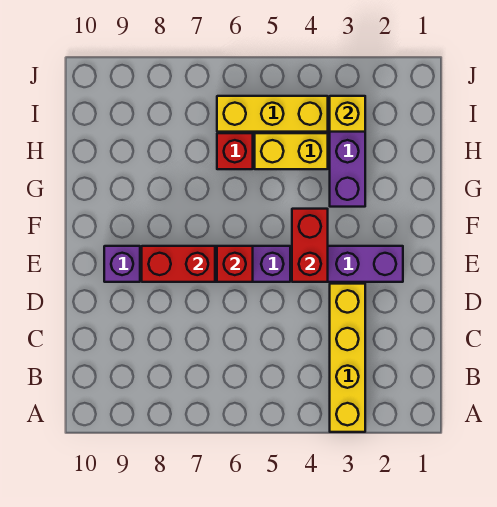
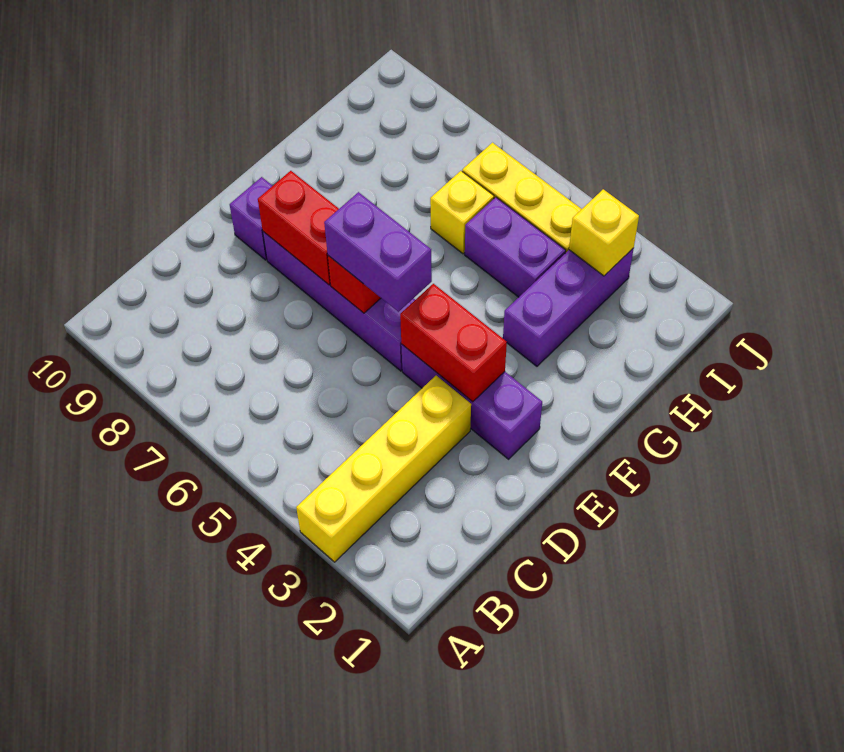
red 1x2 brick [292,209,328,282] -> red 1x2 brick turned to [400,284,507,402]
none -> purple 1x2 brick [324,192,432,312]
yellow 1x2 brick [255,133,328,169] -> purple 1x2 brick [465,197,566,297]
red 1x1 brick [217,133,253,169] -> yellow 1x1 brick [430,171,494,254]

